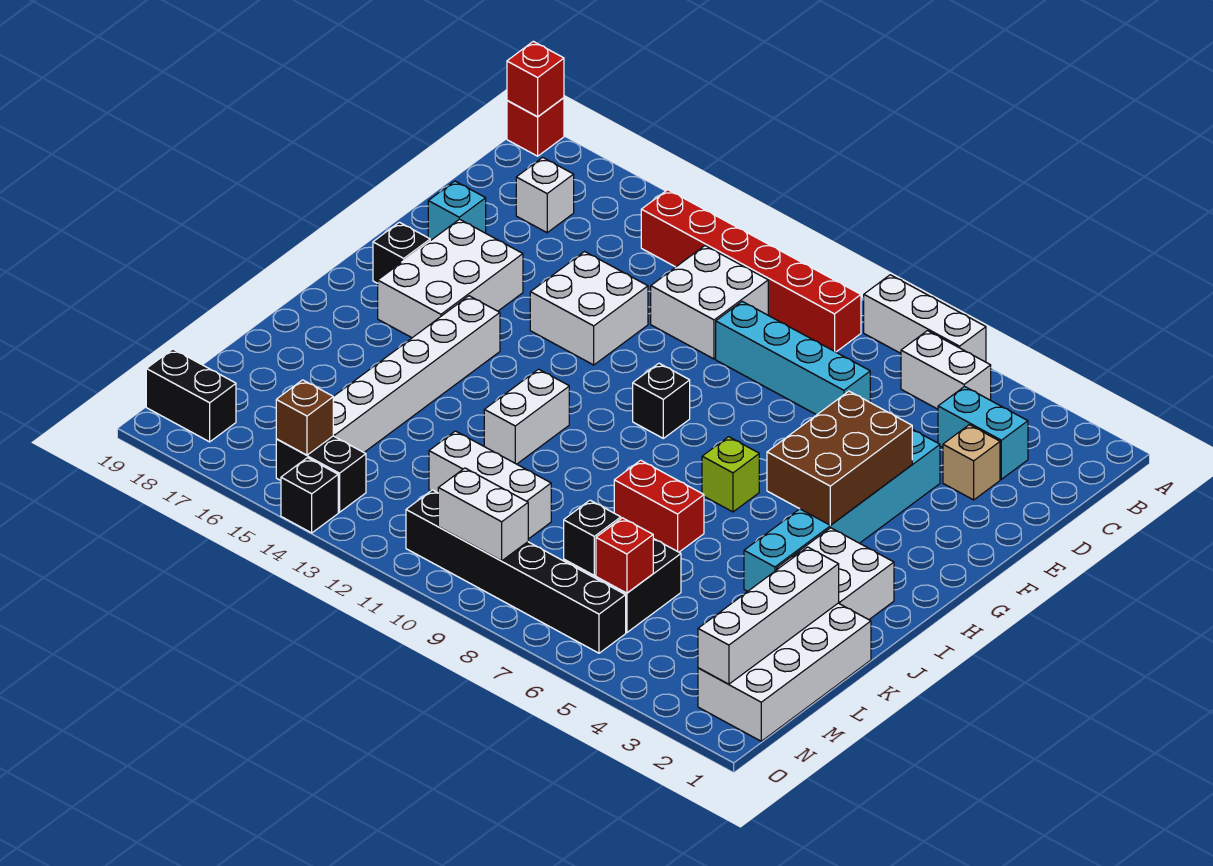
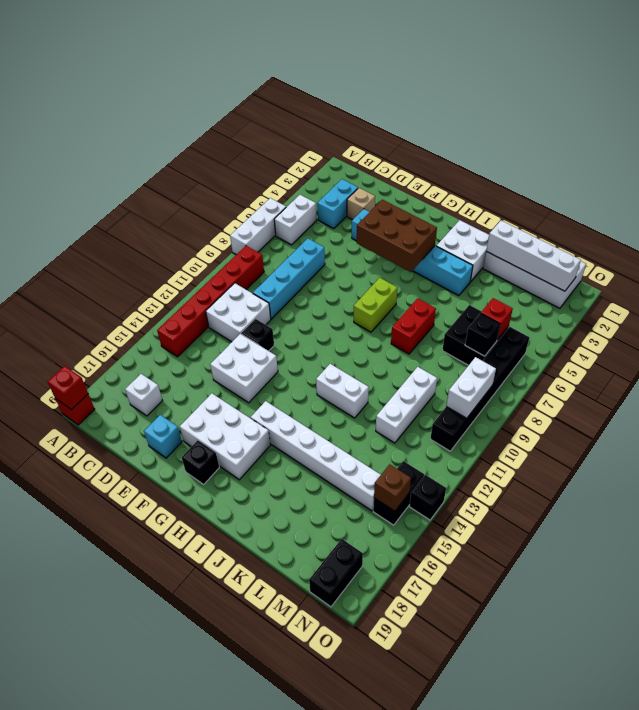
black 1x1 brick [633,363,690,438] -> black 1x1 brick moved to [241,319,274,351]
lime 1x1 brick [702,437,759,512] -> lime 1x2 brick [354,278,397,332]

